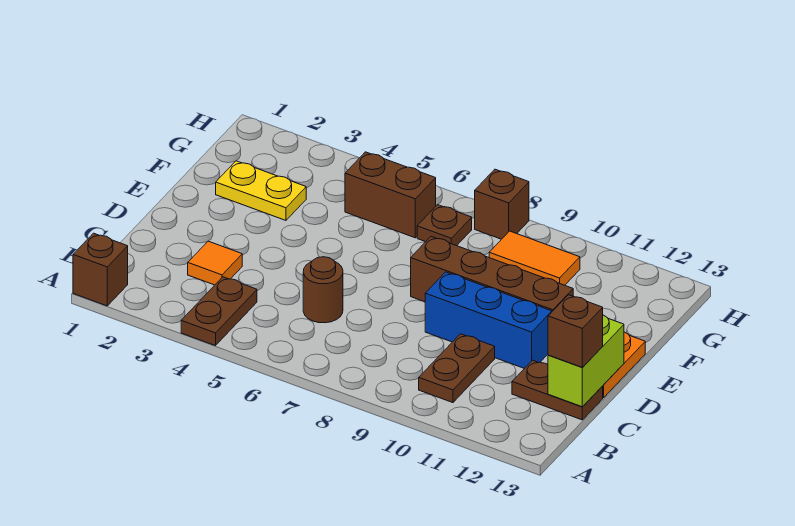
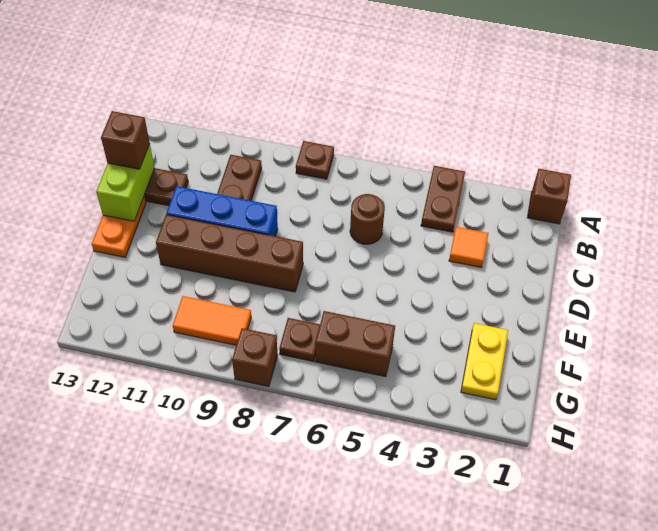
none -> brown 1x1 plate [296,141,334,179]
yellow 1x2 plate [216,161,306,220] -> yellow 1x2 plate turned to [461,323,508,400]

